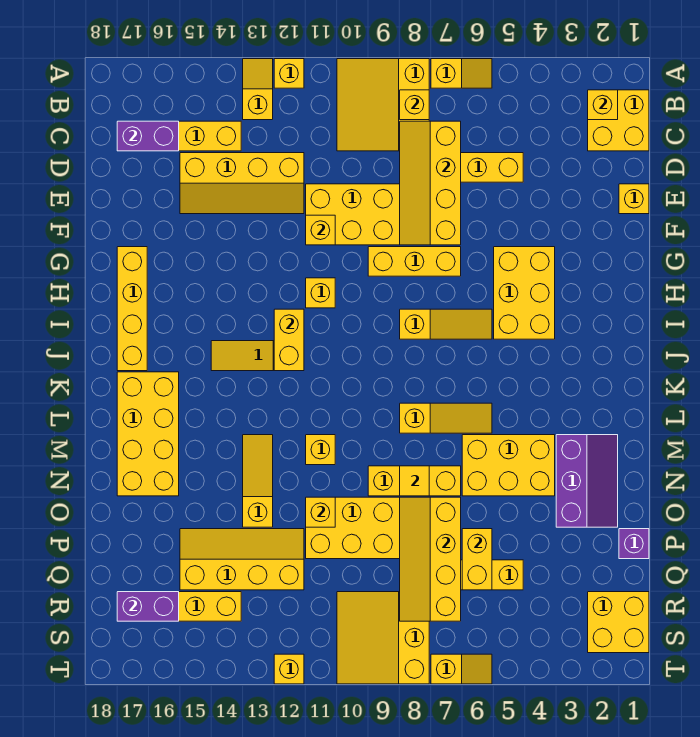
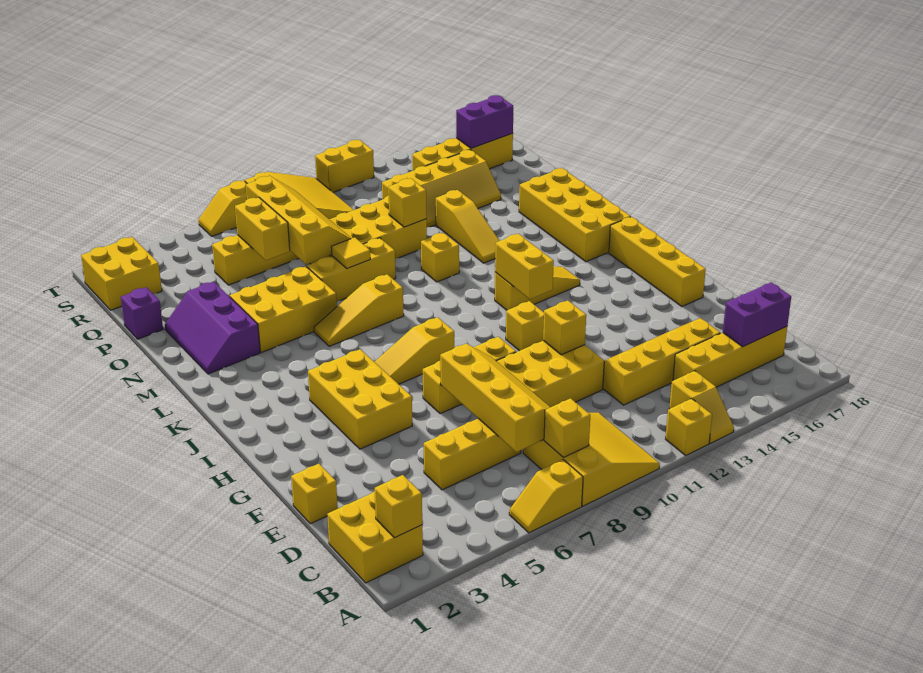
yellow 1x1 brick [274,654,304,684] -> yellow 1x2 brick [315,140,374,192]

